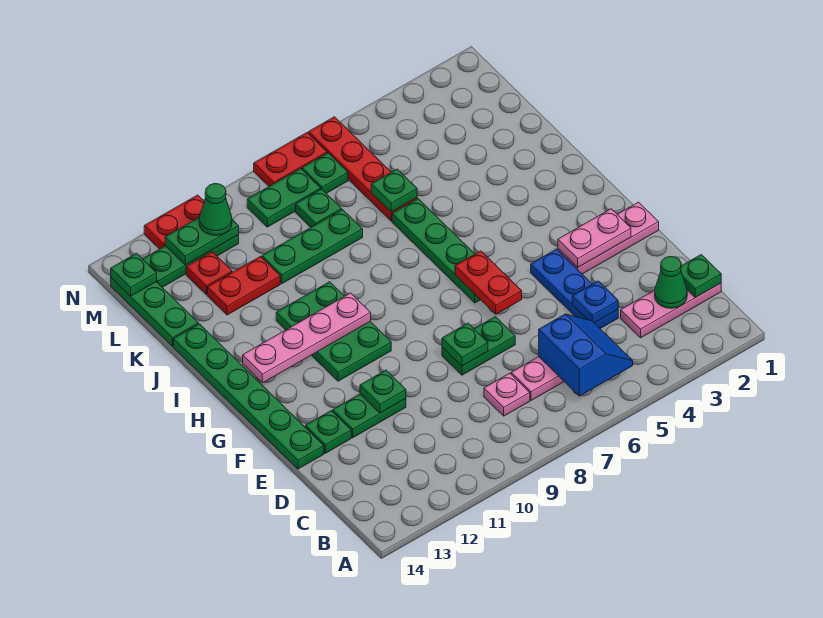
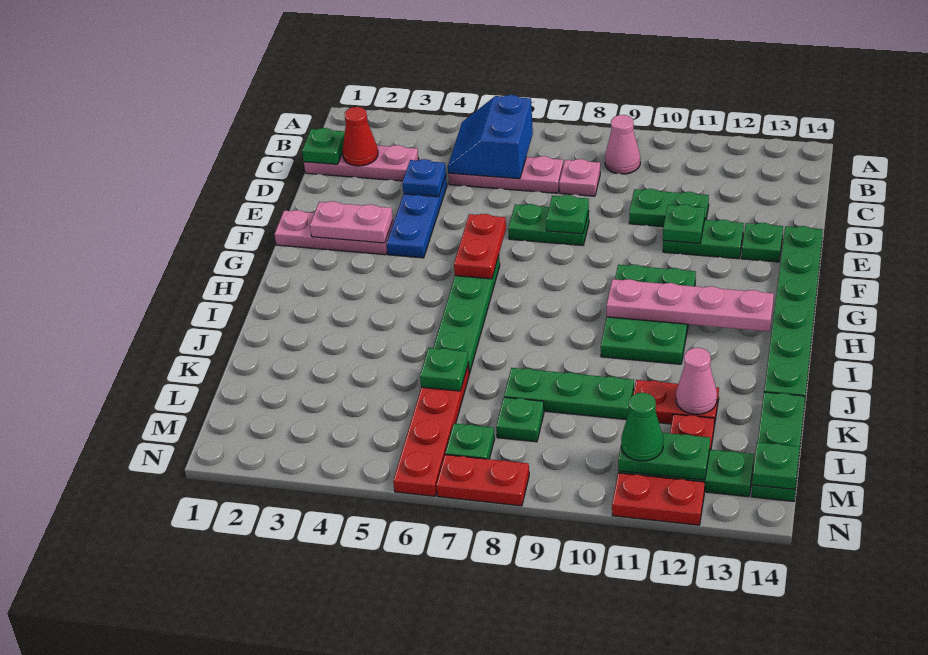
none -> pink 1x1 cone [605,115,640,174]
green 1x1 cone [655,256,687,308] -> red 1x1 cone [342,107,378,166]
none -> pink 1x1 cone [676,348,717,414]
green 1x2 plate [247,169,321,227] -> green 1x2 plate moved to [629,189,709,227]

